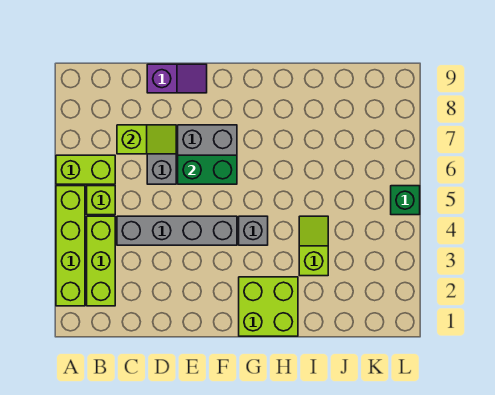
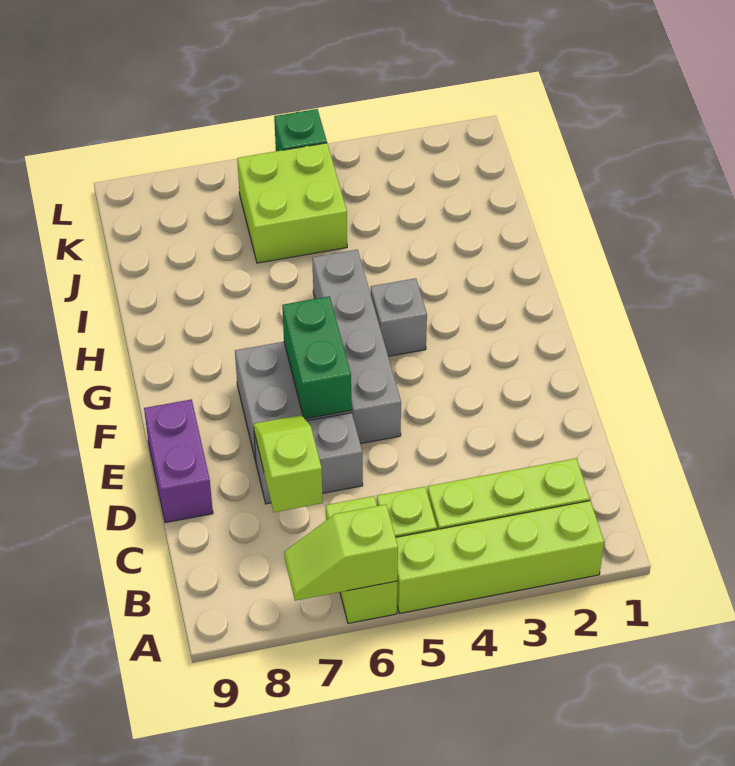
grey 1x4 brick [117,216,237,245] -> grey 1x4 brick moved to [312,250,401,444]
purple 1x2 slope [147,64,207,93] -> purple 1x2 brick [144,399,213,523]
lime 2x2 brick [239,277,298,336] -> lime 2x2 brick moved to [237,143,347,263]
lime 1x2 slope [299,216,328,276] -> lime 1x2 slope moved to [284,504,398,601]

